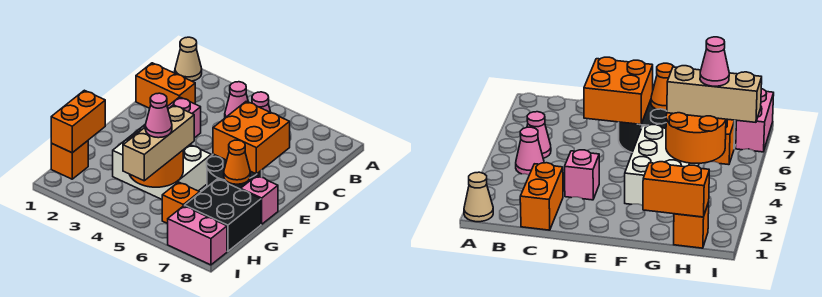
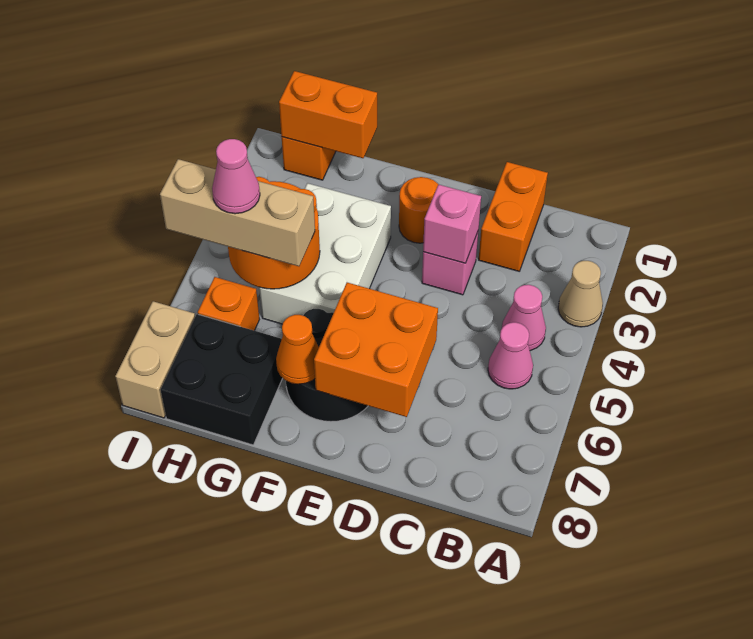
tan 1x1 cone [175,37,202,81] -> tan 1x1 cone moved to [558,261,603,327]
none -> orange 1x1 round brick [399,177,438,243]
pink 1x1 brick [241,176,278,224] -> pink 1x1 brick moved to [423,184,481,263]
pink 1x2 brick [168,206,227,265] -> tan 1x2 brick [115,301,195,418]

